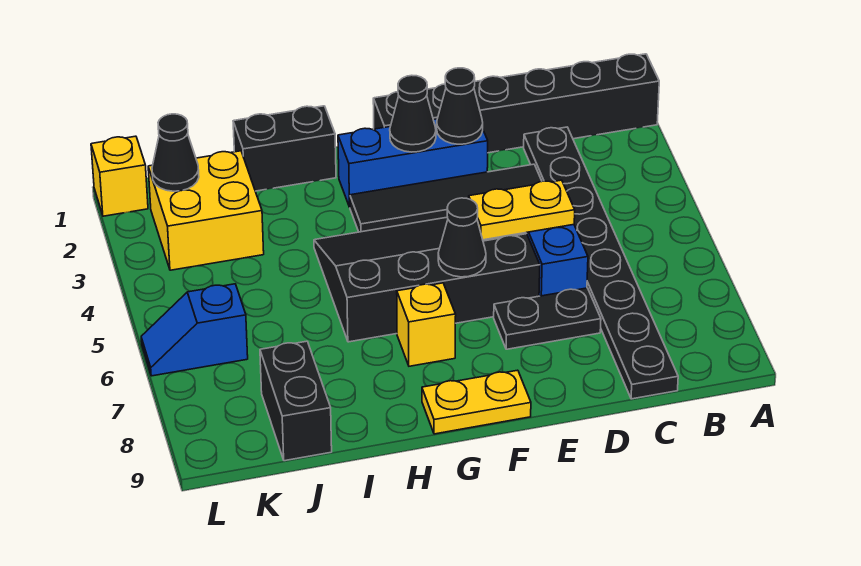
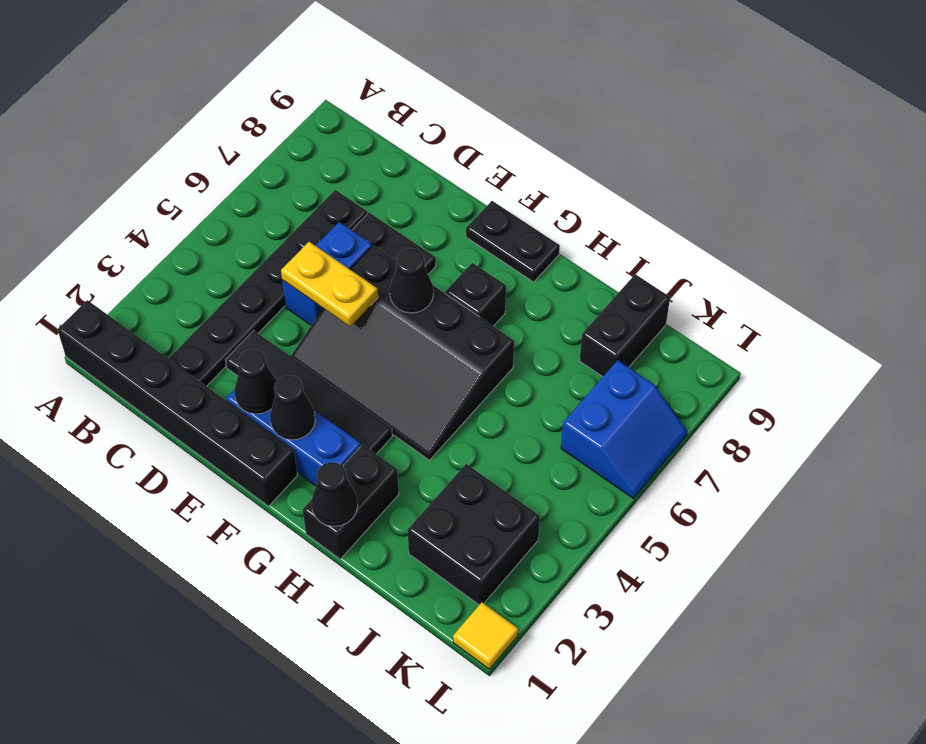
black 1x8 plate [524,127,678,399] -> black 1x6 plate [168,190,367,386]
yellow 1x2 plate [422,370,531,434] -> black 1x2 plate [466,201,560,282]
yellow 1x1 brick [397,283,456,366] -> black 1x1 brick [445,263,506,326]
black 1x2 brick [233,106,336,191] -> black 1x2 brick turned to [303,445,399,559]
yellow 2x2 brick [148,151,264,270] -> black 2x2 brick [408,464,540,605]
black 1x1 cone [152,114,199,191] -> black 1x1 cone moved to [311,462,358,526]
blue 1x2 slope [141,284,248,376] -> blue 2x2 slope [561,360,687,498]
yellow 1x1 brick [91,136,148,216] -> yellow 1x1 tile [453,602,518,669]

